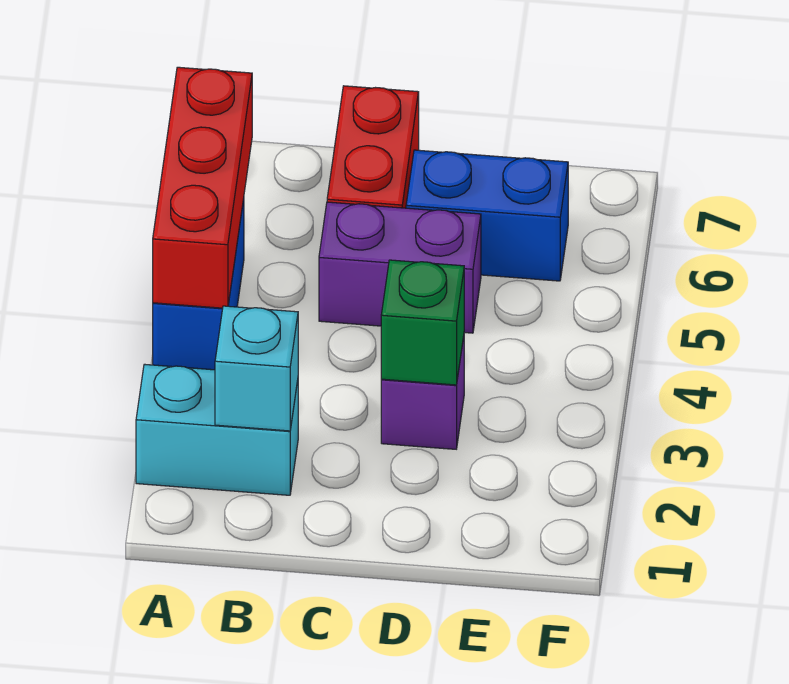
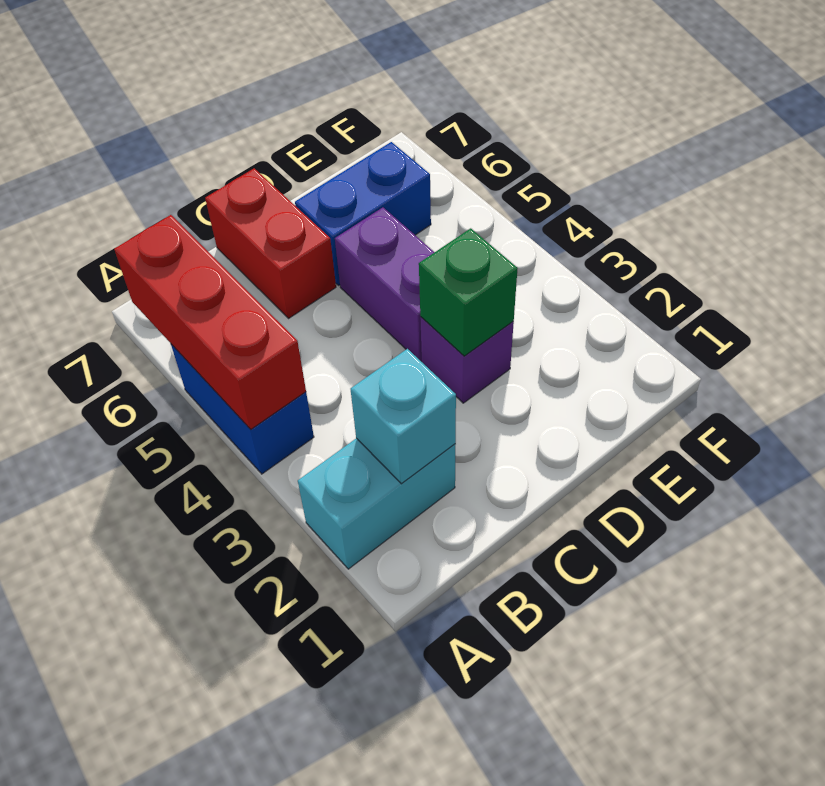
purple 1x2 brick [319,202,481,333] -> purple 1x2 brick turned to [335,208,435,361]

